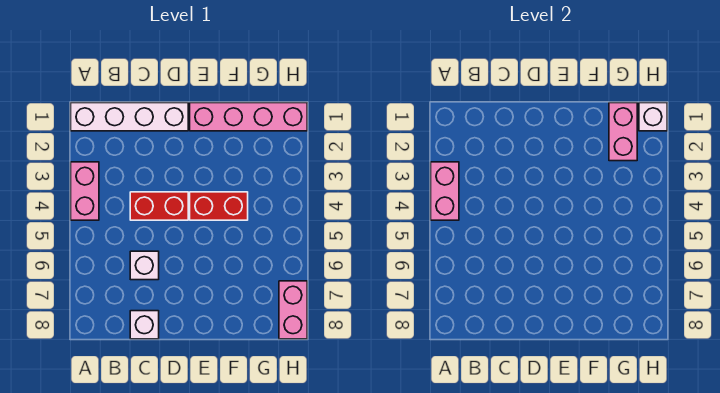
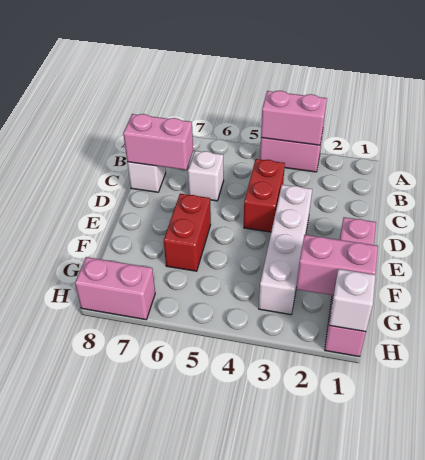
white 1x4 brick [71,103,188,131] -> white 1x4 brick moved to [259,185,312,315]
none -> pink 1x2 brick [123,114,193,170]
red 1x2 brick [190,192,248,220] -> red 1x2 brick moved to [164,194,211,271]

